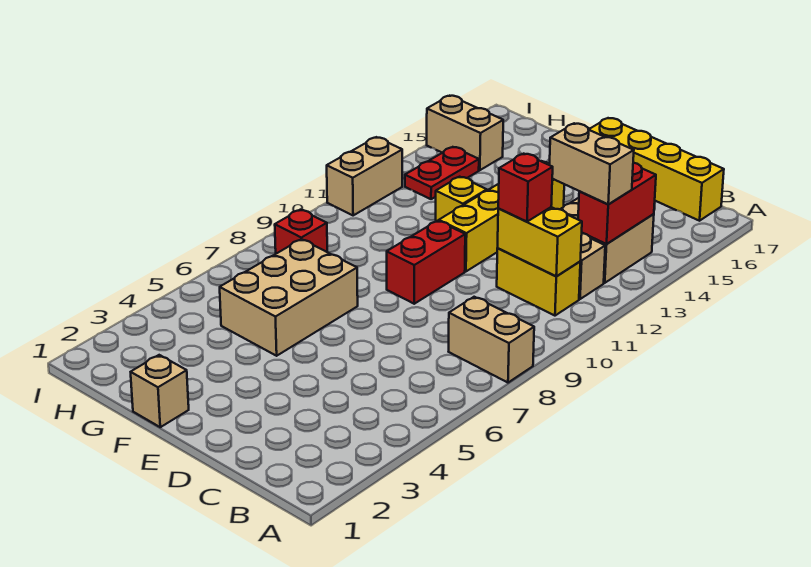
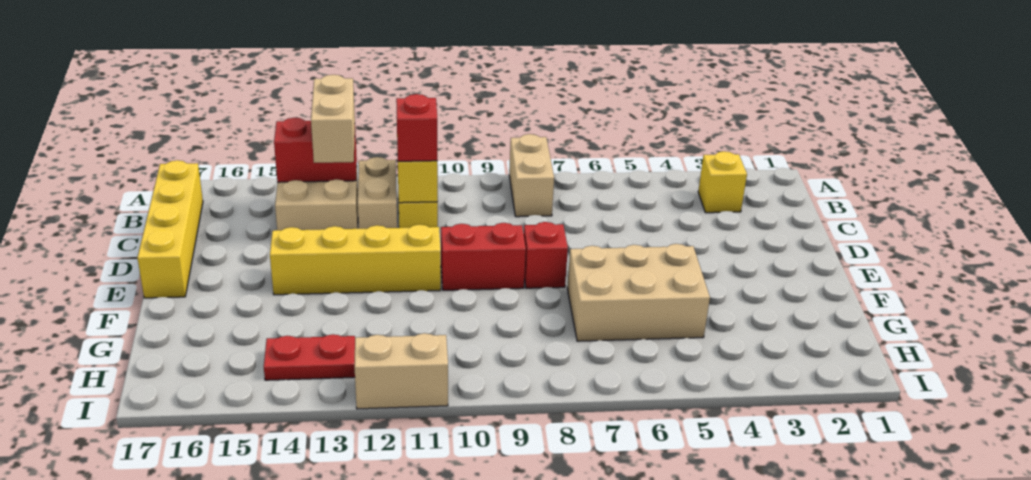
tan 1x1 brick [131,355,189,427] -> none
yellow 1x1 brick [436,177,487,221] -> yellow 1x1 brick moved to [698,151,747,213]
red 1x1 brick [275,210,327,254] -> red 1x1 brick moved to [524,222,568,288]
tan 1x2 brick [427,96,503,170] -> none

